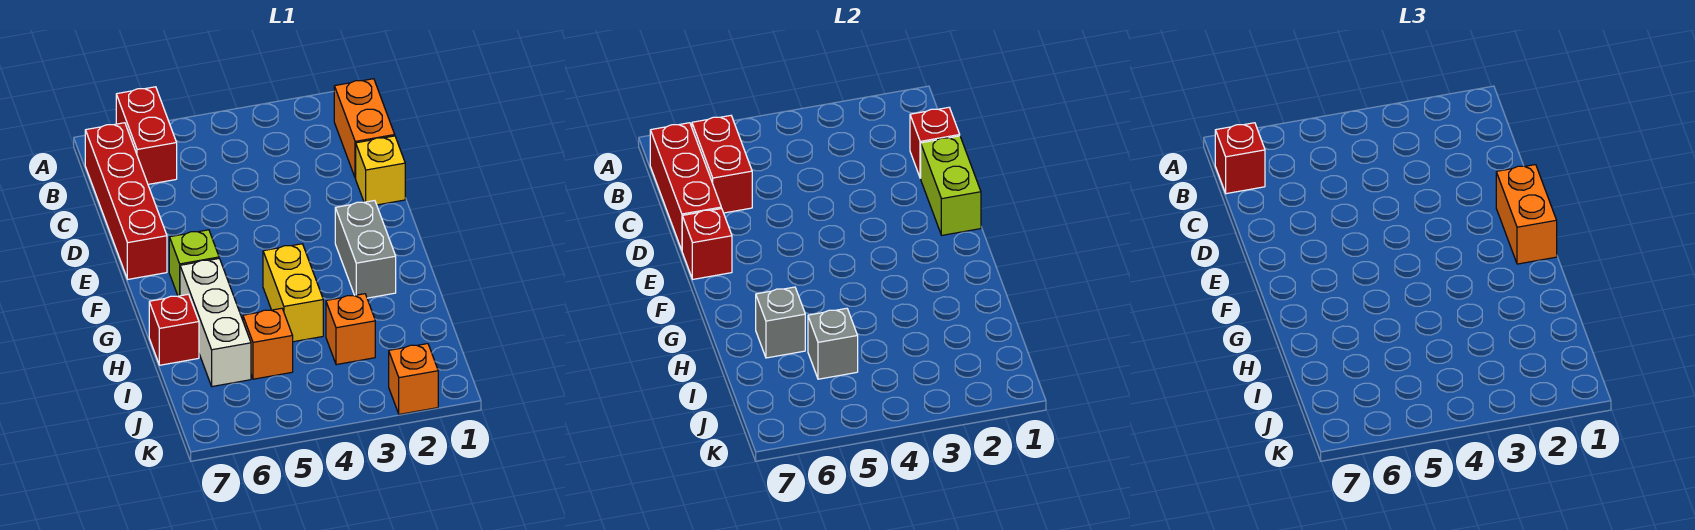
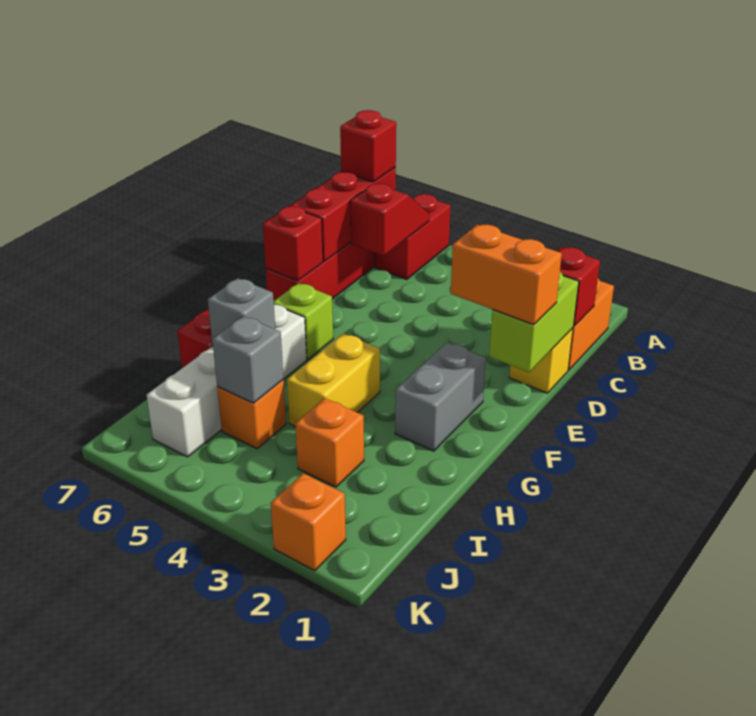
red 1x2 brick [692,116,752,213] -> red 1x2 slope [350,183,429,256]
orange 1x2 brick [1496,165,1557,264] -> orange 1x2 brick turned to [451,225,562,325]
white 1x3 brick [180,259,251,386] -> white 1x4 brick [147,305,307,457]

